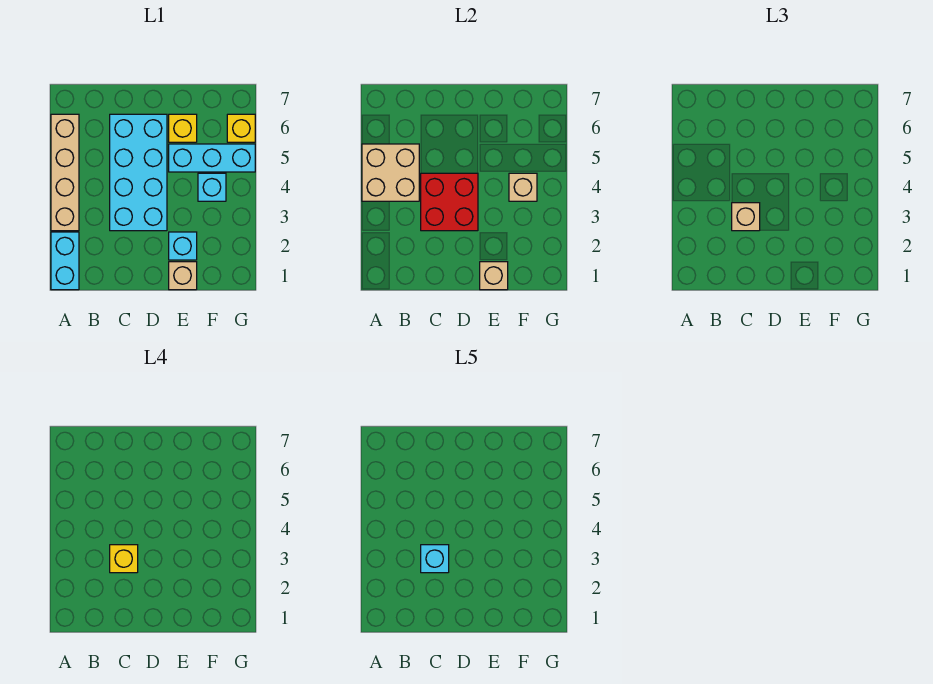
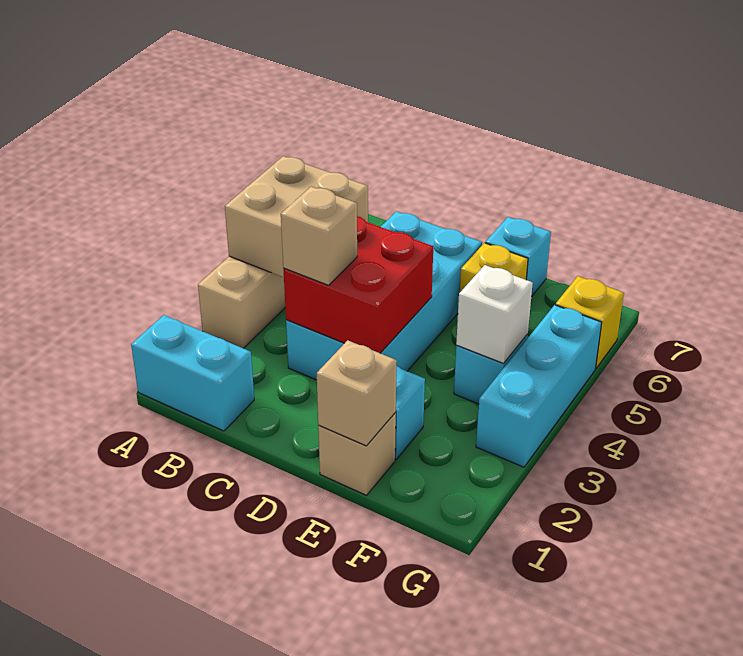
cyan 1x2 brick [51,232,79,290] -> cyan 1x2 brick turned to [131,315,254,431]
yellow 1x1 brick [110,545,138,573] -> none
cyan 1x1 brick [421,545,449,573] -> cyan 1x1 brick moved to [485,217,551,297]
cyan 1x3 brick [169,144,255,172] -> cyan 1x3 brick turned to [476,305,602,467]
tan 1x1 brick [509,173,537,201] -> white 1x1 brick [456,265,533,363]

